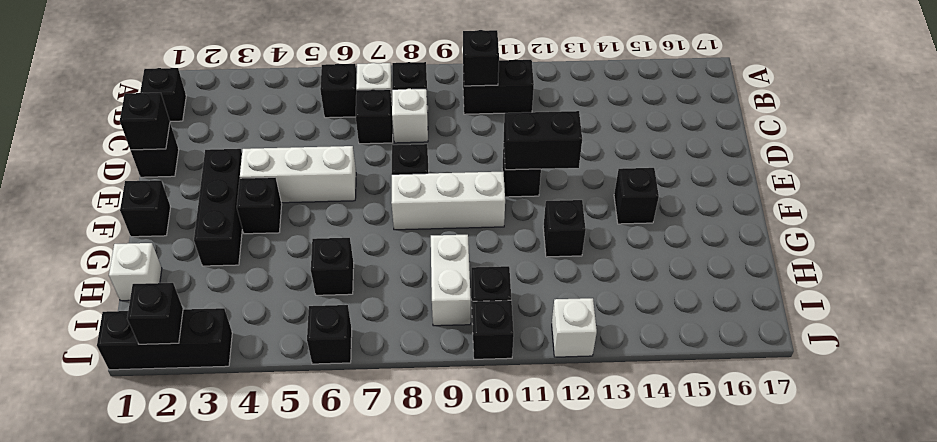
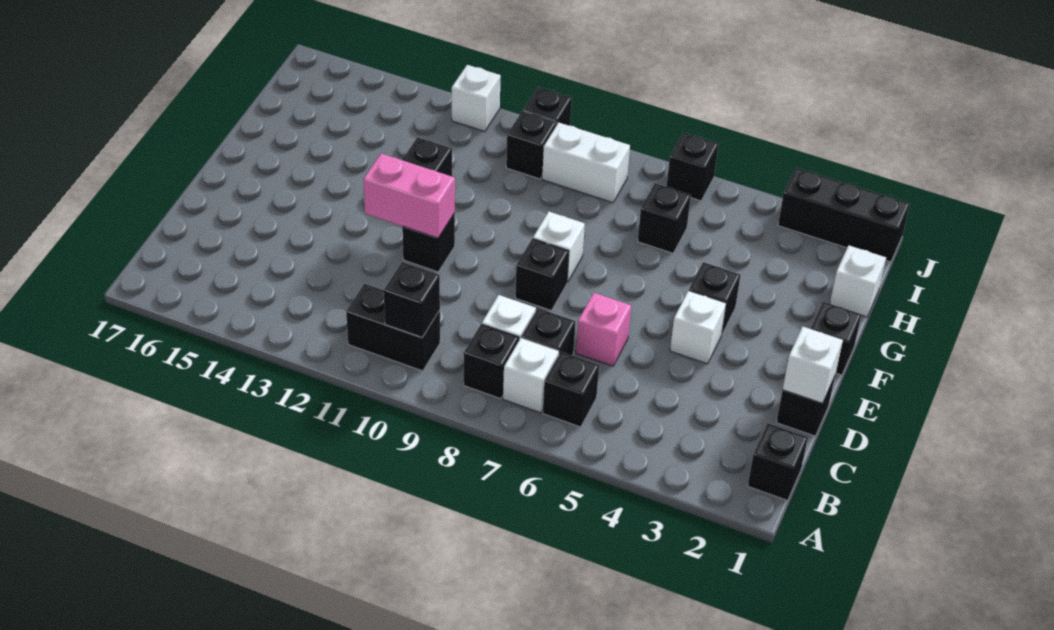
black 1x1 brick [120,93,170,150] -> white 1x1 brick [783,327,843,403]
none -> pink 1x1 brick [576,293,631,366]
black 1x3 brick [194,149,242,266] -> none
white 1x3 brick [240,146,356,203] -> white 1x1 brick [670,291,726,364]
black 1x2 brick [503,111,582,170] -> pink 1x2 brick [363,153,455,238]
white 1x3 brick [391,172,505,230] -> white 1x1 brick [533,212,585,283]
black 1x1 brick [614,168,659,224] -> none
white 1x2 brick [431,235,471,326] -> white 1x2 brick turned to [542,123,630,203]
black 1x1 brick [127,283,183,344] -> none

